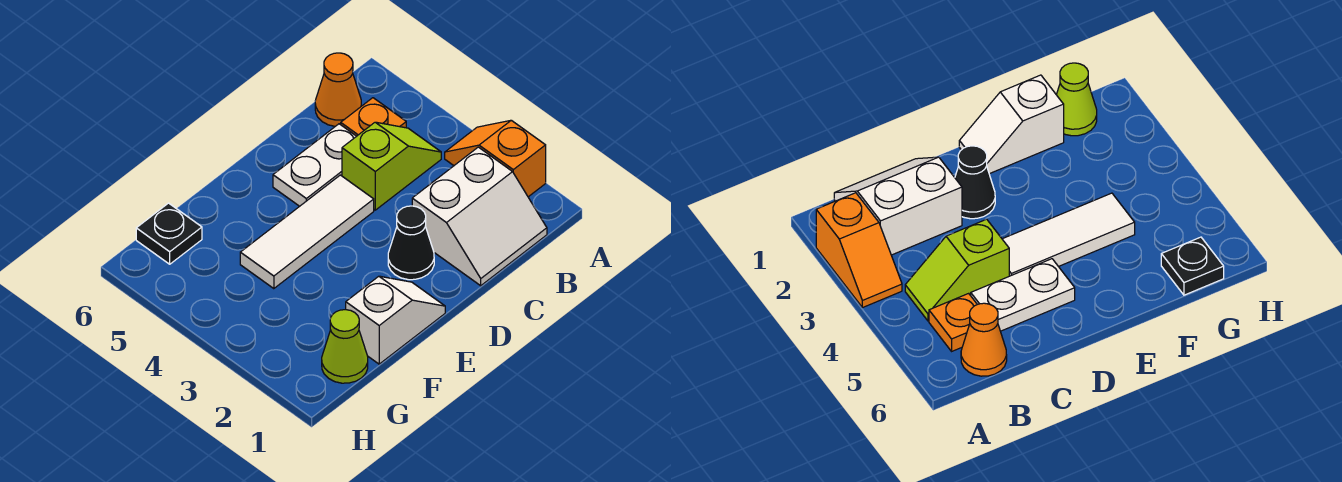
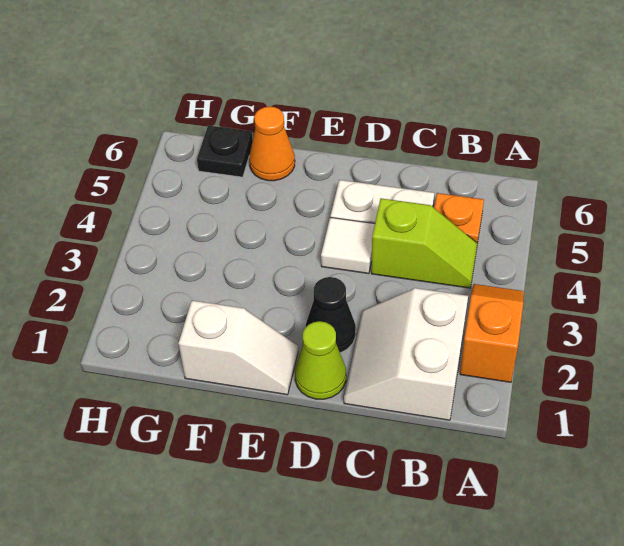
white 2x2 slope [412,147,547,286] -> white 2x2 slope turned to [344,288,468,420]
orange 1x1 cone [315,53,361,126] -> orange 1x1 cone moved to [249,107,295,181]
white 1x3 tile [240,175,374,289] -> white 1x1 tile [321,217,375,274]
lime 1x1 cone [322,310,368,383] -> lime 1x1 cone moved to [295,321,346,399]

